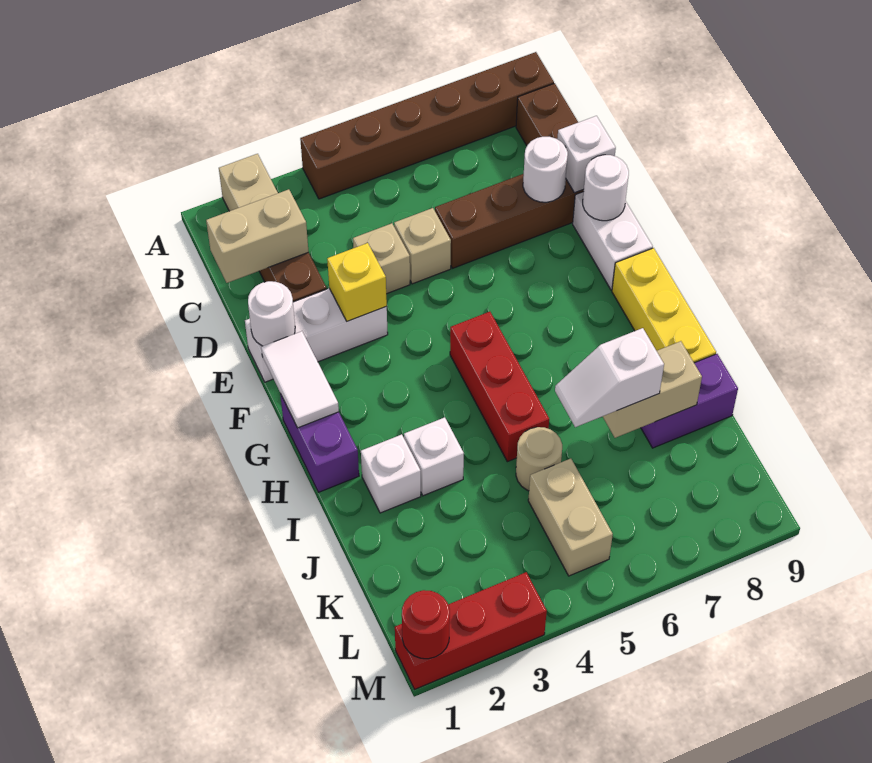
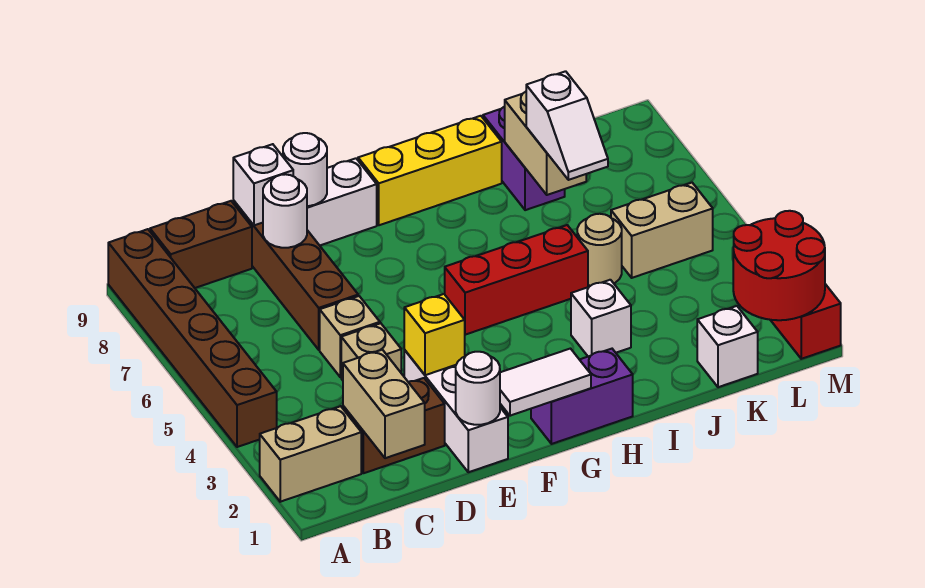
white 1x1 brick [361,434,421,513] -> white 1x1 brick moved to [697,306,758,387]
red 1x1 round brick [402,590,450,659] -> red 2x2 round brick [733,211,825,320]

